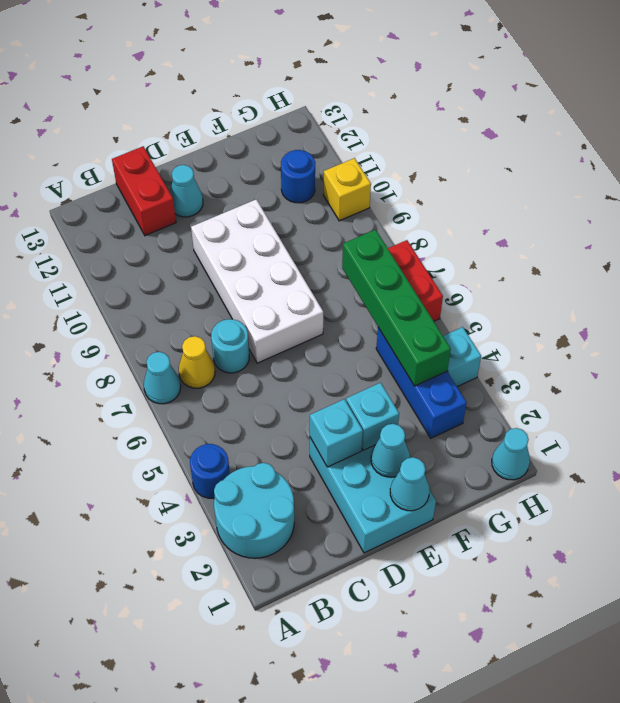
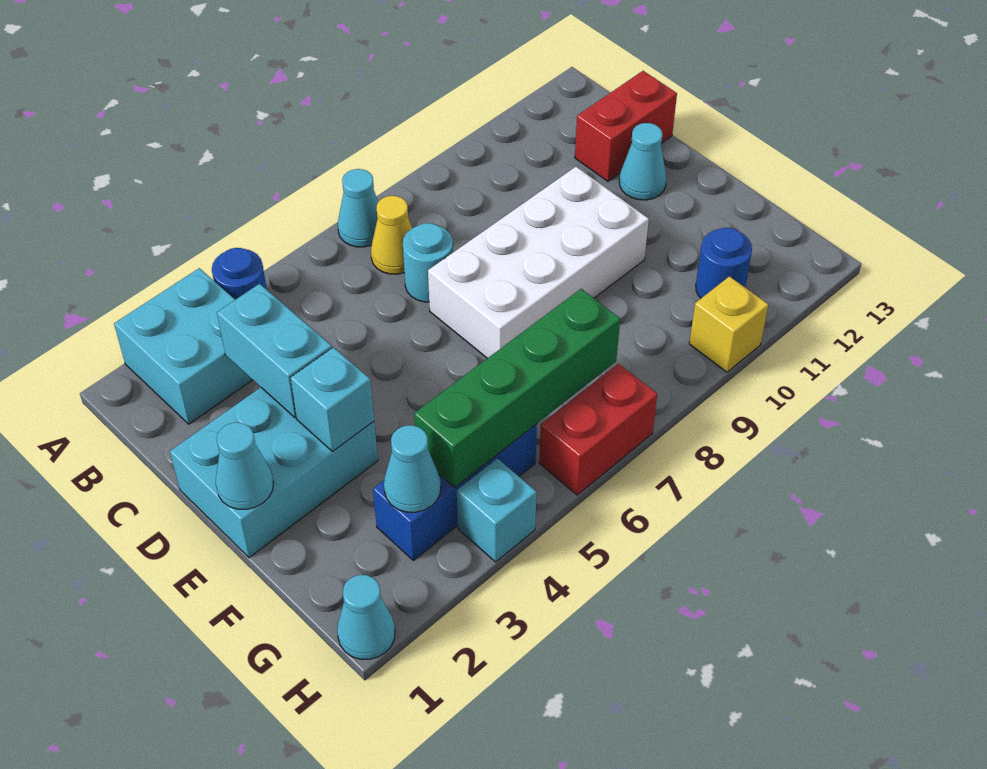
cyan 2x2 round brick [214,463,294,558] -> cyan 2x2 brick [114,268,252,424]
cyan 1x1 brick [310,399,363,467] -> cyan 1x2 brick [217,284,332,418]
cyan 1x1 cone [371,424,410,477] -> cyan 1x1 cone moved to [384,425,441,512]

